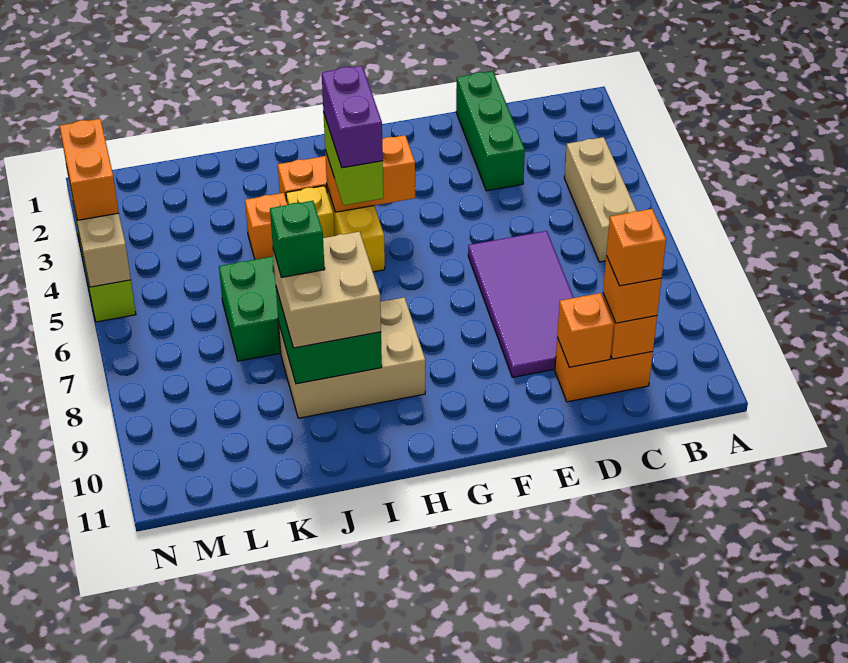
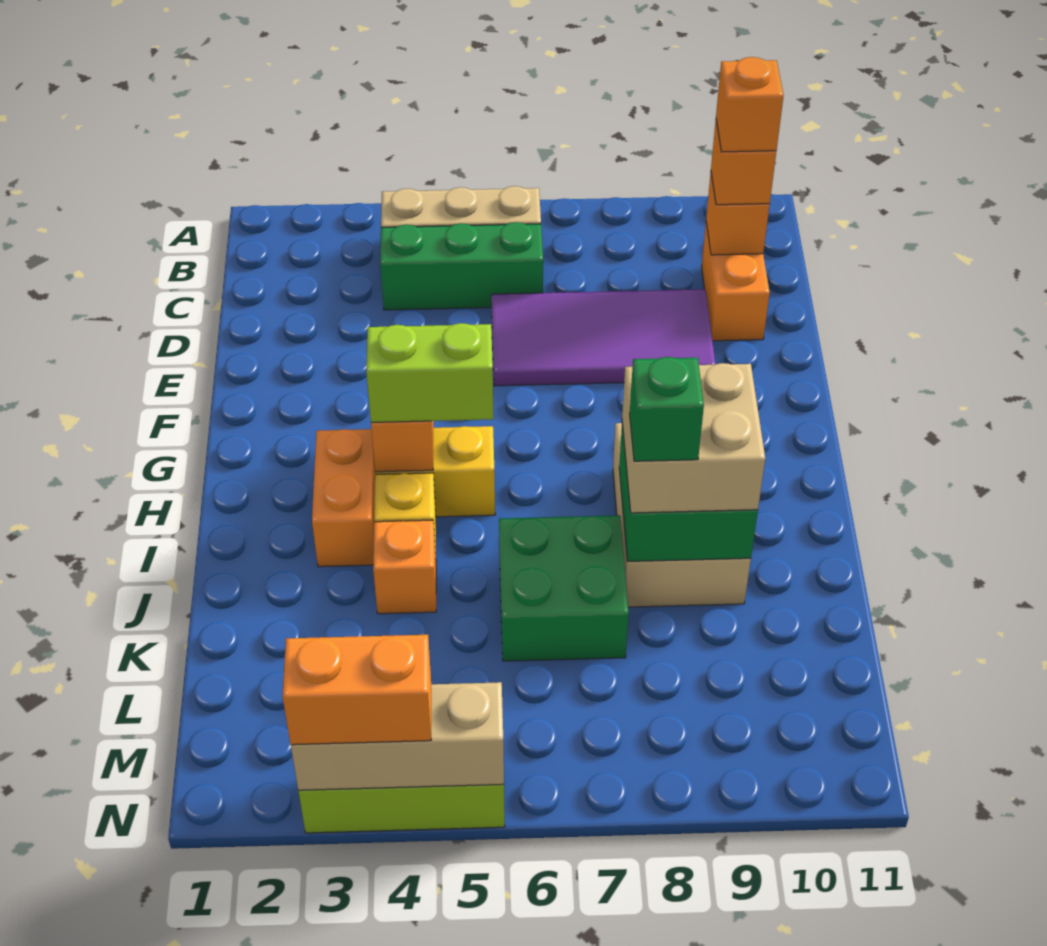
green 1x3 brick [456,71,525,191] -> green 1x3 brick moved to [380,222,543,310]
orange 1x1 brick [557,293,614,367] -> none
purple 1x2 brick [322,66,383,168] -> none

